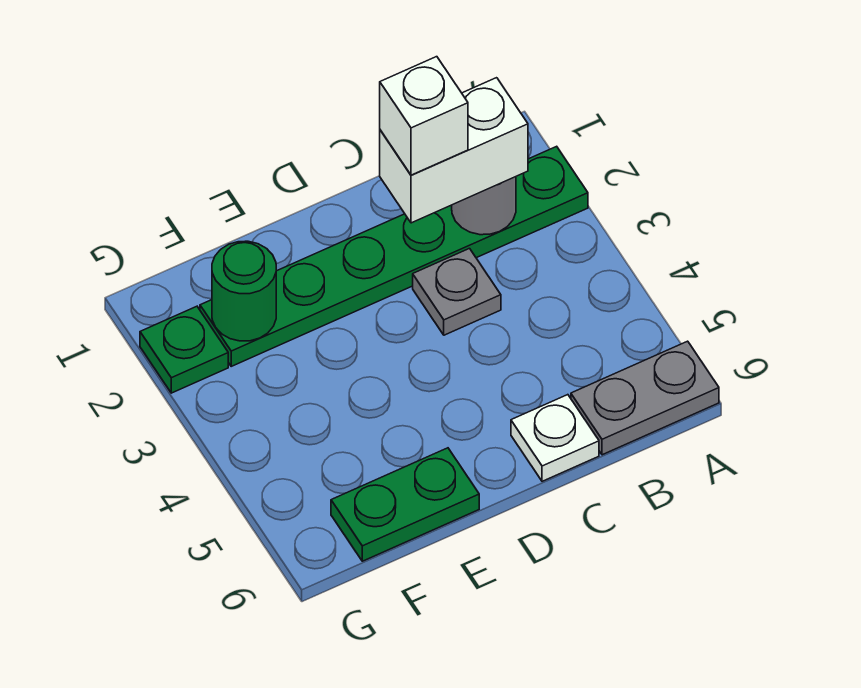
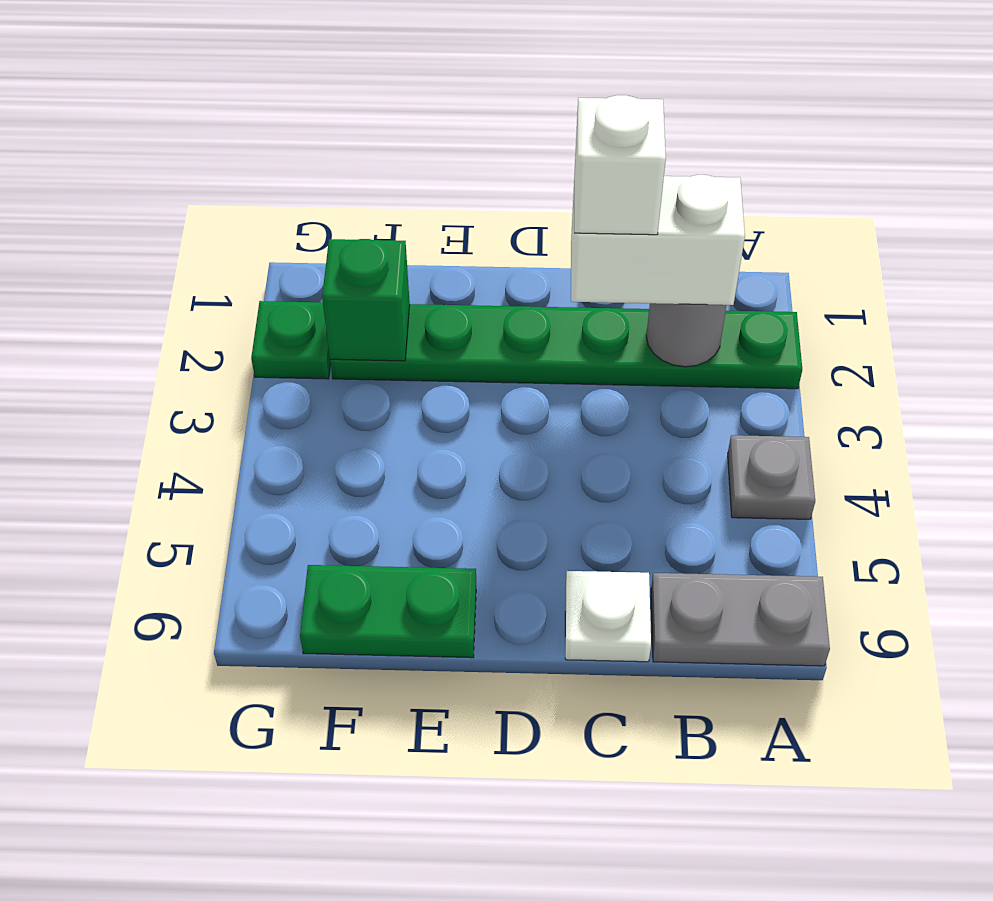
grey 1x1 plate [413,249,501,335] -> grey 1x1 plate moved to [728,435,815,519]
green 1x1 round brick [212,241,276,341] -> green 1x1 brick [322,239,410,361]

